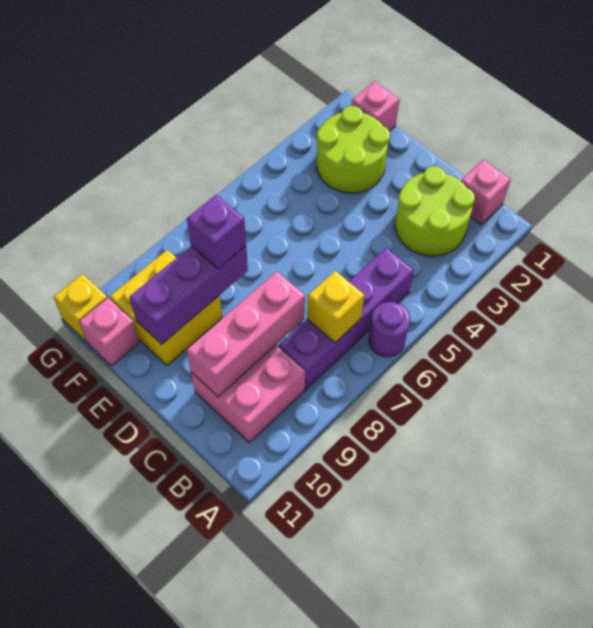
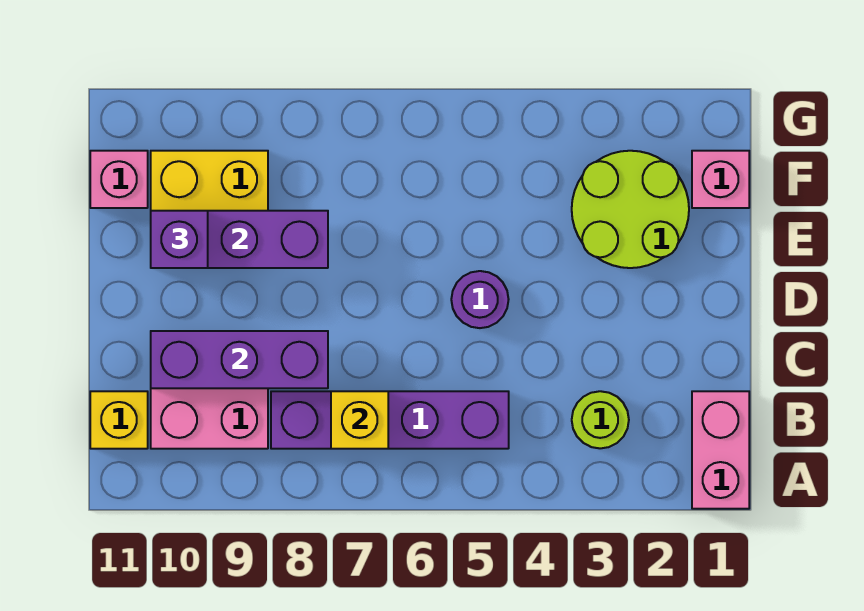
purple 1x1 round brick [369,302,410,357] -> purple 1x1 round brick moved to [451,271,509,328]
pink 1x1 brick [461,160,511,225] -> pink 1x2 brick [692,391,749,509]
lime 2x2 round brick [395,166,475,256] -> lime 1x1 round brick [572,391,629,448]
pink 1x3 brick [187,271,305,397] -> purple 1x3 brick [151,331,328,388]
purple 1x1 brick [187,195,246,269] -> purple 1x1 brick moved to [151,211,208,268]
yellow 1x1 brick [54,274,107,342] -> yellow 1x1 brick moved to [90,391,148,449]

